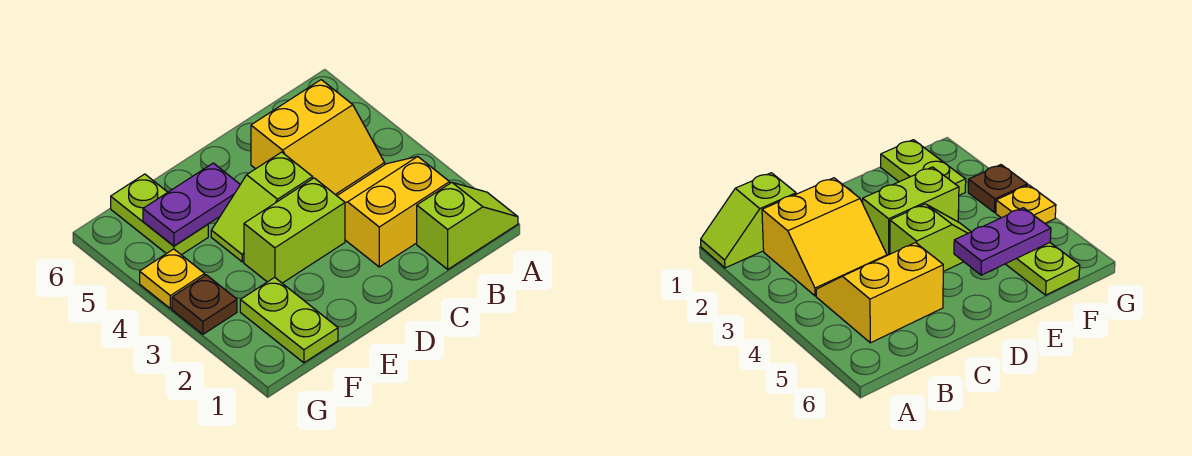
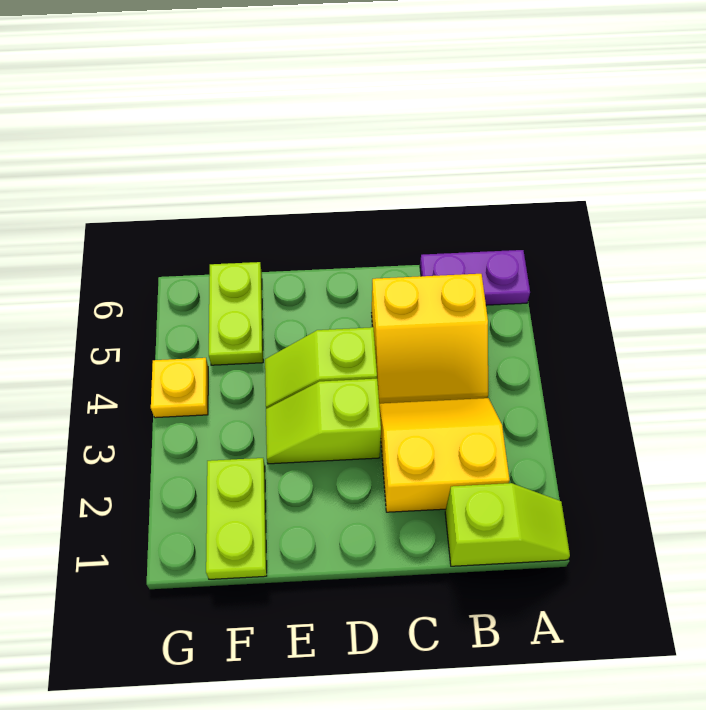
lime 1x2 brick [244,178,345,283] -> lime 1x2 slope [266,379,381,464]
purple 1x2 plate [143,163,240,246] -> purple 1x2 plate moved to [420,250,530,305]
brown 1x1 plate [172,275,237,334] -> none

